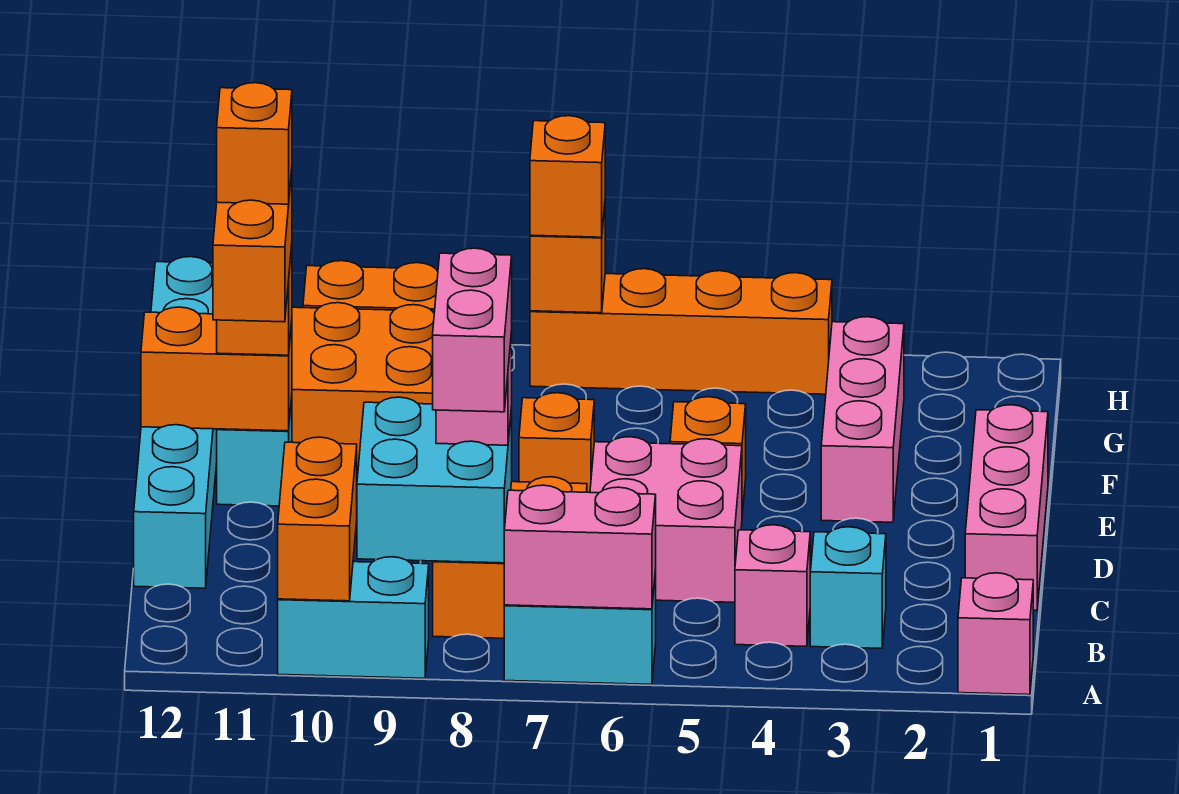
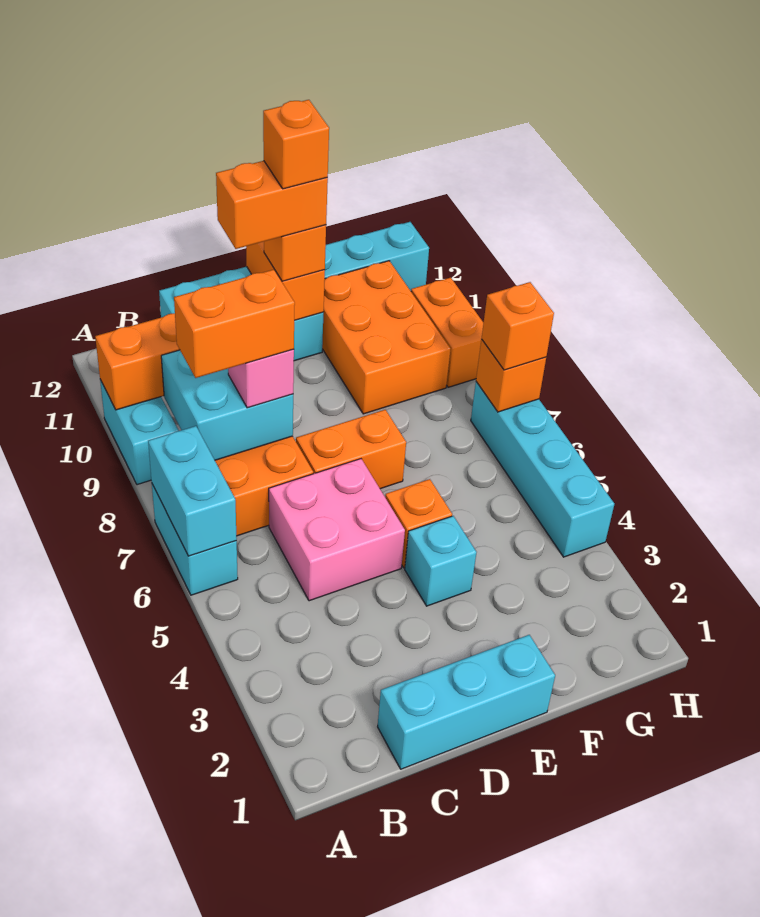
pink 1x1 brick [958,573,1033,695] -> none
pink 1x2 brick [504,485,656,609] -> cyan 1x2 brick [148,426,237,556]
cyan 1x1 brick [810,527,886,648] -> cyan 1x1 brick moved to [405,516,477,606]
pink 1x1 brick [735,525,810,646] -> none
pink 1x2 brick [433,248,512,412] -> orange 1x2 brick [174,270,295,378]
pink 1x3 brick [965,405,1048,610] -> cyan 1x3 brick [378,635,555,769]
pink 1x3 brick [821,317,904,522] -> none
orange 1x1 brick [519,393,594,492] -> orange 1x2 brick [296,410,406,489]
orange 1x4 brick [530,269,832,394] -> cyan 1x4 brick [471,382,614,557]

